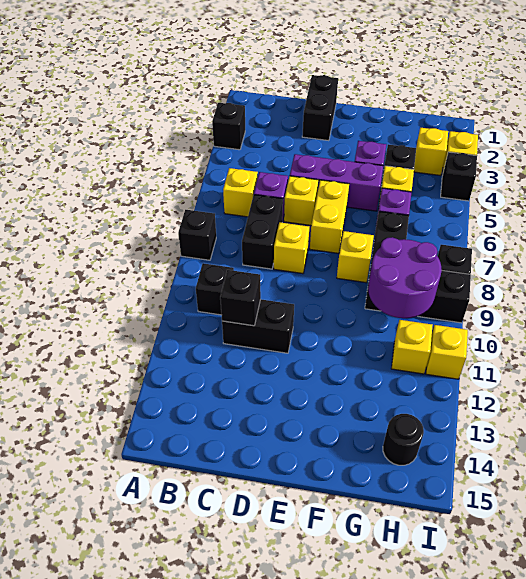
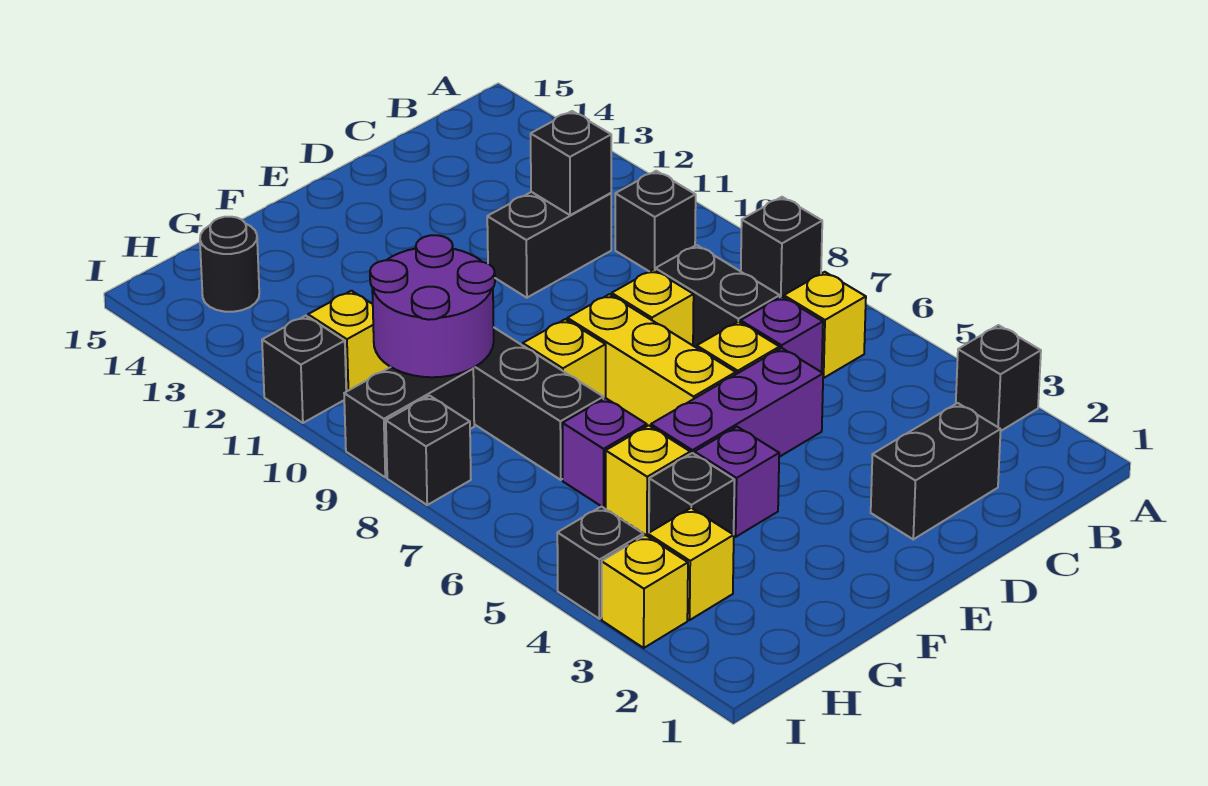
black 1x2 brick [302,75,338,141] -> black 1x2 brick turned to [871,403,1001,539]
yellow 1x2 brick [310,180,349,253] -> yellow 1x3 brick [567,294,736,426]
yellow 1x1 brick [426,325,468,379] -> black 1x1 brick [262,316,346,423]

